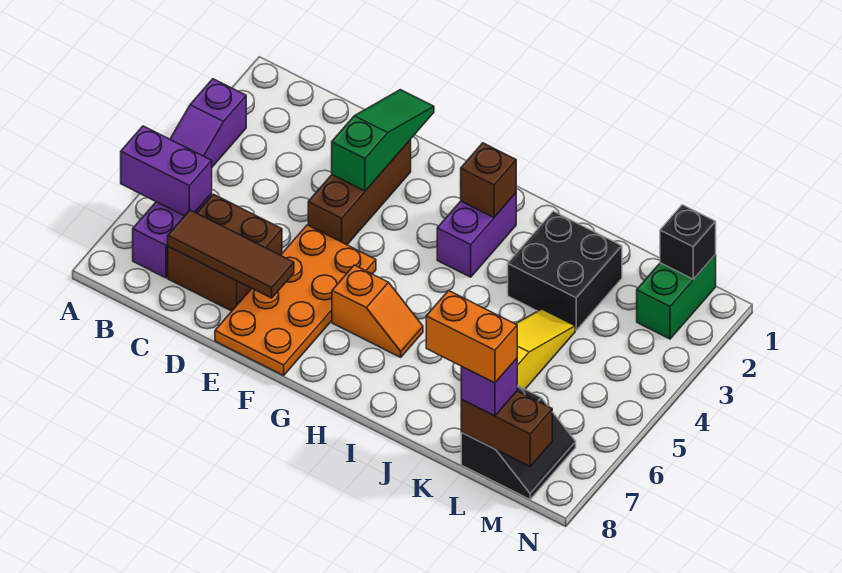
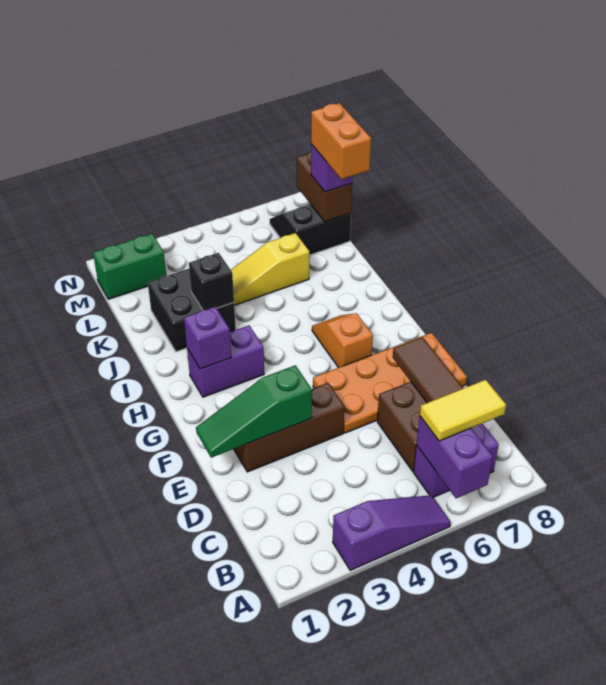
none -> yellow 1x2 tile [420,380,506,441]
brown 1x1 brick [461,143,516,217] -> purple 1x1 brick [184,307,231,369]
black 1x1 brick [660,205,716,279] -> black 1x1 brick moved to [189,253,234,310]

